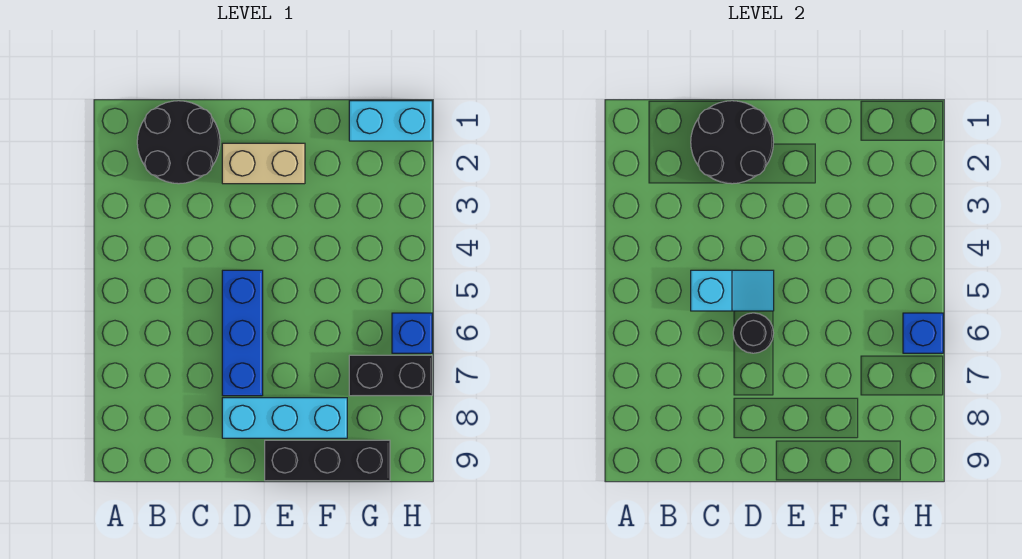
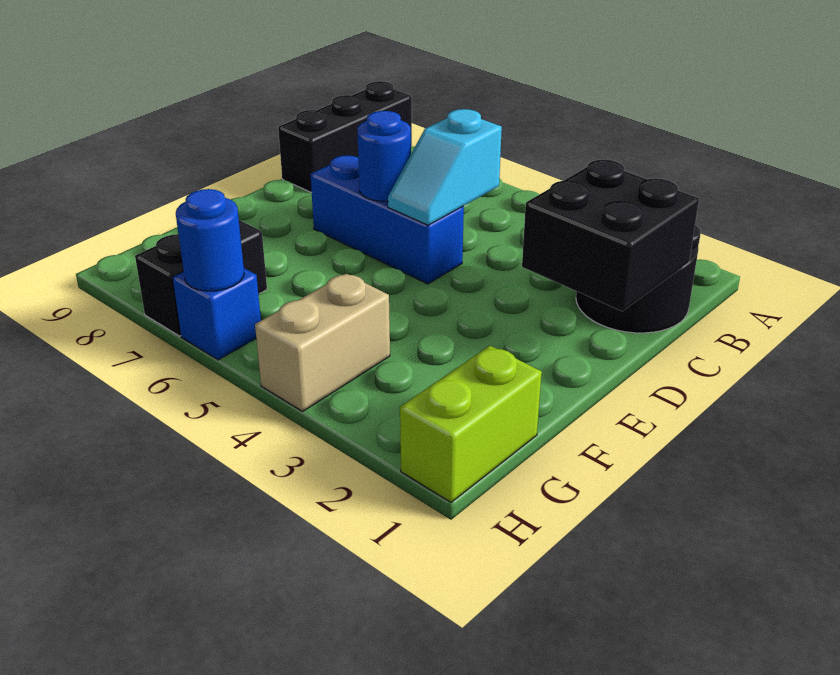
black 2x2 round brick [691,101,774,184] -> black 2x2 brick [522,160,699,311]
tan 1x2 brick [222,143,305,184] -> tan 1x2 brick moved to [255,274,390,411]
black 1x1 round brick [733,313,774,353] -> blue 1x1 round brick [357,111,411,201]
cyan 1x3 brick [222,398,347,438] -> none
black 1x3 brick [265,440,390,481] -> black 1x3 brick moved to [278,81,412,193]
cyan 1x2 brick [349,101,432,141] -> lime 1x2 brick [400,346,542,502]
blue 1x1 brick [903,313,943,353] -> blue 1x1 round brick [176,189,244,291]

